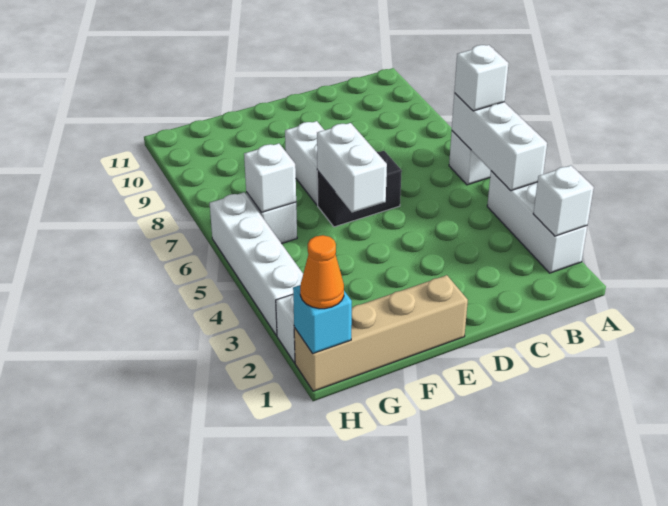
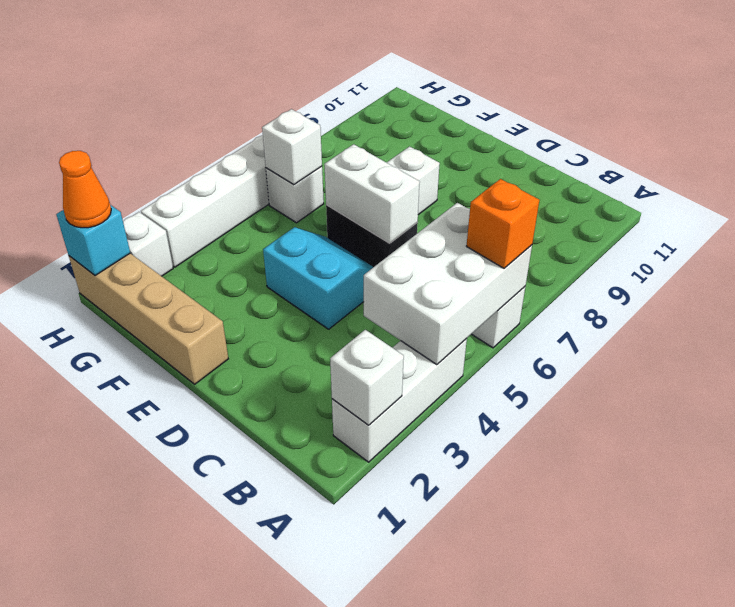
white 1x3 brick [452,93,547,191] -> white 2x3 brick [364,203,532,365]
white 1x1 brick [454,45,509,111] -> orange 1x1 brick [467,179,539,268]
none -> cyan 2x2 slope [263,227,373,329]
white 1x2 brick [317,123,387,212] -> white 1x2 brick turned to [324,144,420,243]

